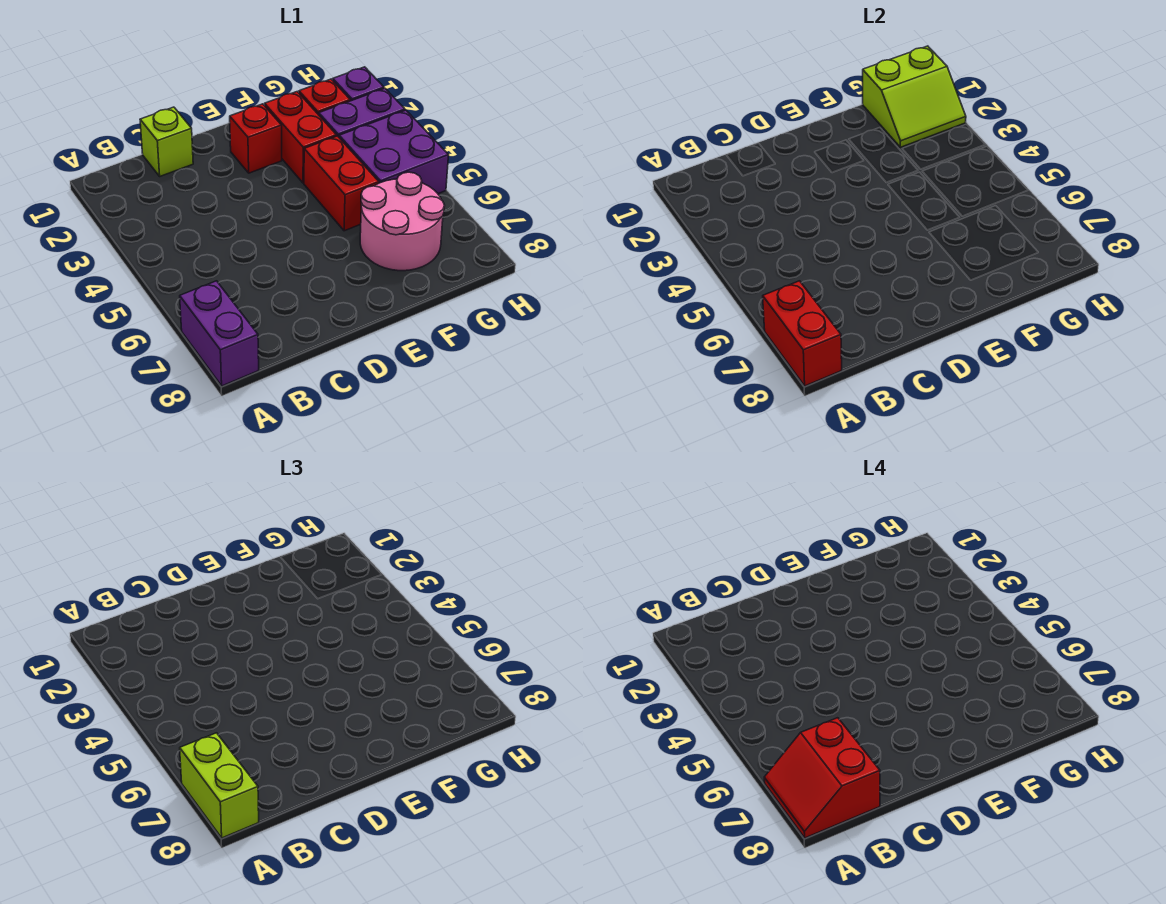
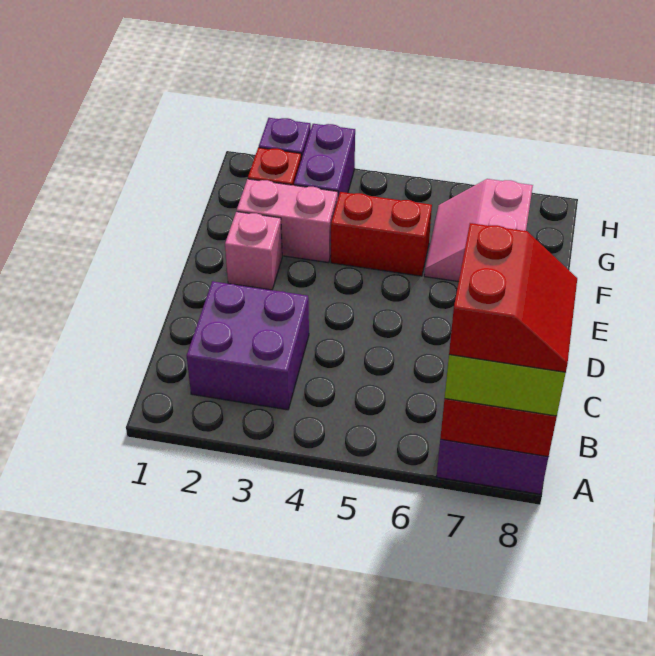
red 2x2 slope [764,718,880,838] -> red 2x2 slope turned to [449,223,577,372]
lime 1x1 brick [140,107,193,176] -> none
red 1x1 brick [230,104,282,173] -> pink 1x1 brick [225,212,282,290]
red 1x2 brick [265,92,337,183] -> pink 1x2 brick [237,179,338,263]
pink 2x2 round brick [360,172,445,271] -> pink 2x2 slope [424,179,533,282]
lime 2x2 slope [863,46,966,147] -> none
purple 2x2 brick [339,110,449,194] -> purple 2x2 brick moved to [187,281,309,410]

